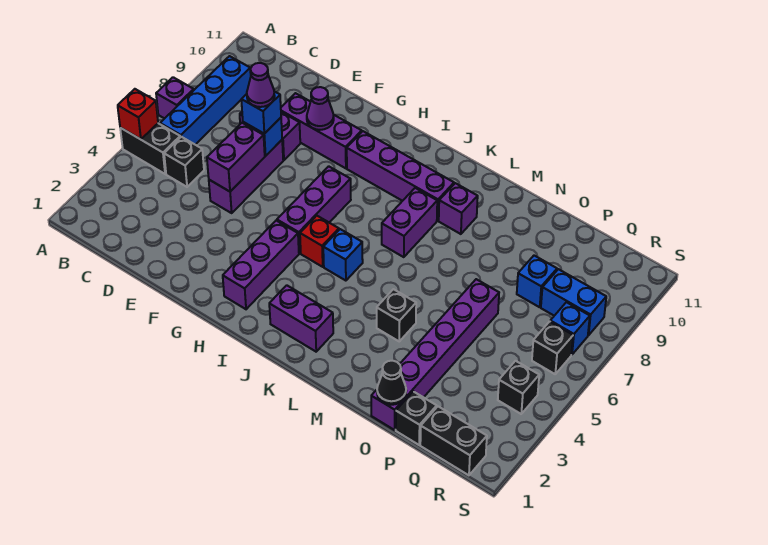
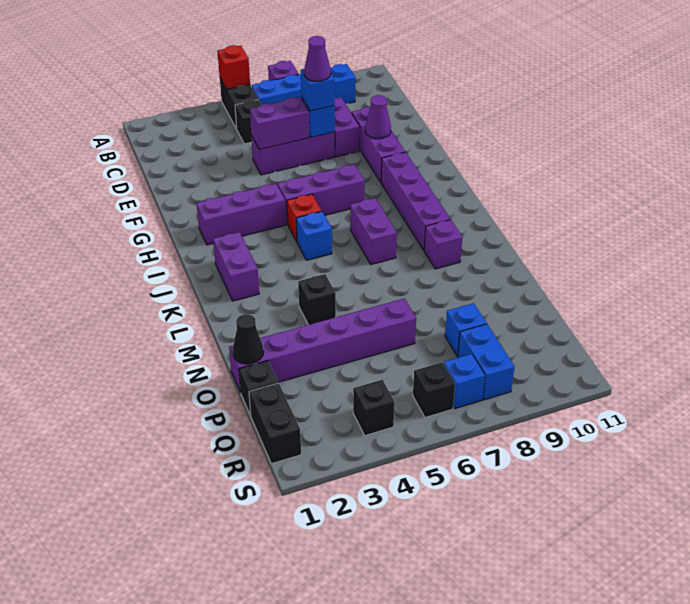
purple 1x2 brick [382,188,437,257] -> purple 1x2 brick turned to [350,198,397,265]

